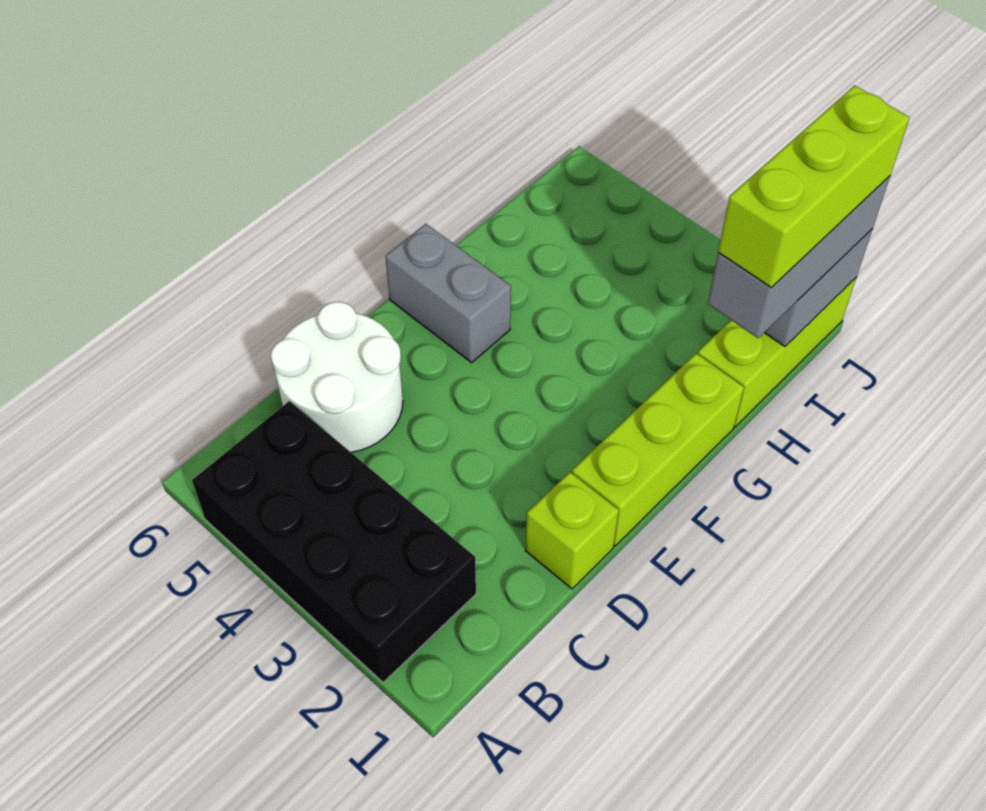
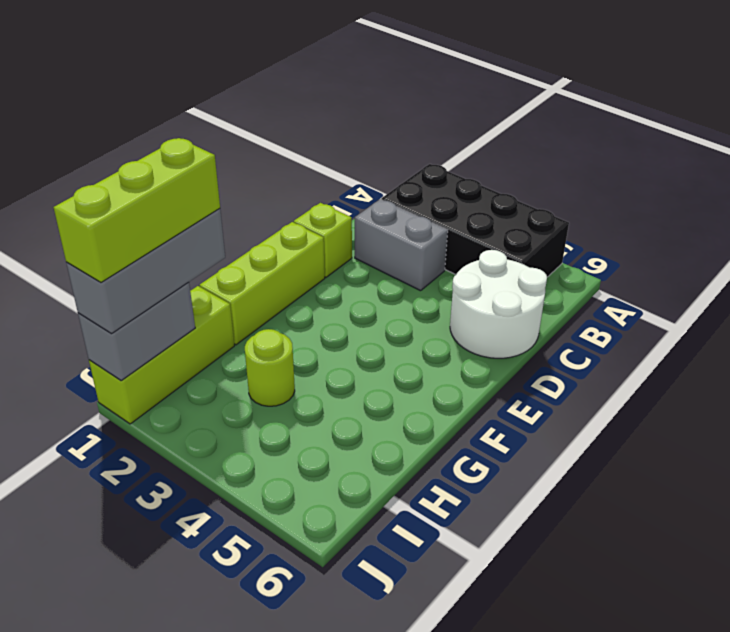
grey 1x2 brick [385,224,511,363] -> grey 1x2 brick moved to [355,199,448,291]
none -> lime 1x1 round brick [245,329,295,406]

